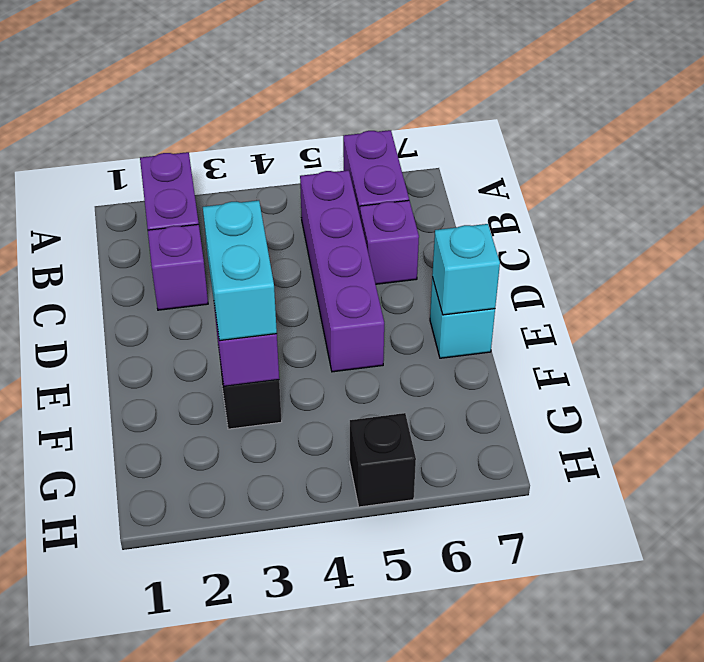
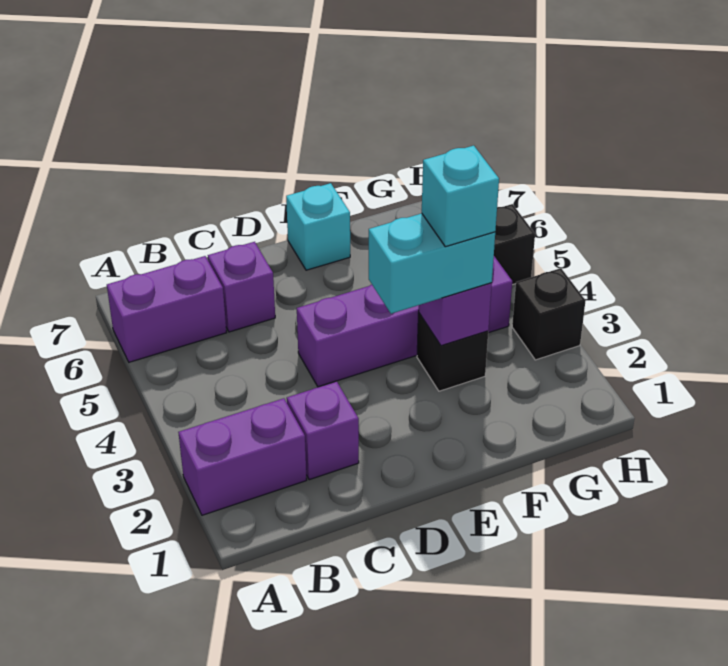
purple 1x4 brick [300,170,384,372] -> purple 1x4 brick moved to [297,256,512,387]
cyan 1x1 brick [432,224,500,315] -> cyan 1x1 brick moved to [422,146,499,247]
none -> black 1x1 brick [512,268,586,360]

